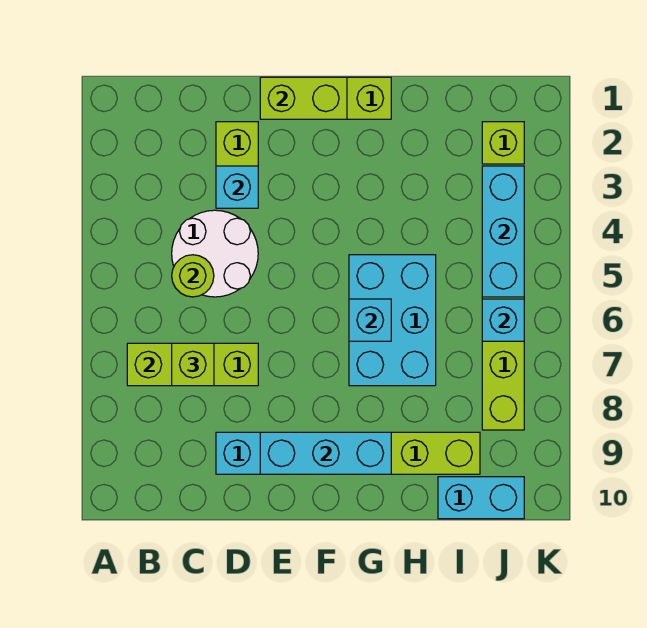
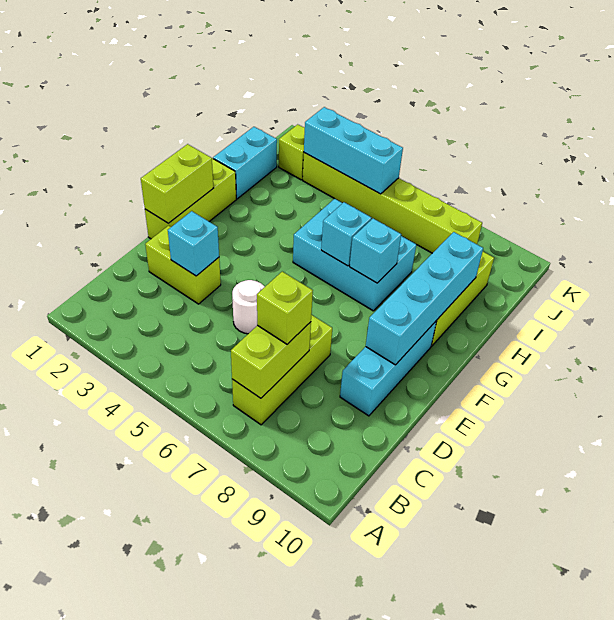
white 2x2 round brick [172,210,258,297] -> white 1x1 round brick [232,280,265,334]
lime 1x1 round brick [172,255,214,297] -> none
cyan 1x3 brick [260,432,391,474] -> cyan 1x4 brick [366,232,483,365]
cyan 1x2 brick [438,477,524,519] -> cyan 1x2 brick moved to [213,127,277,199]
cyan 1x1 brick [482,299,524,341] -> cyan 1x1 brick moved to [350,219,401,283]

